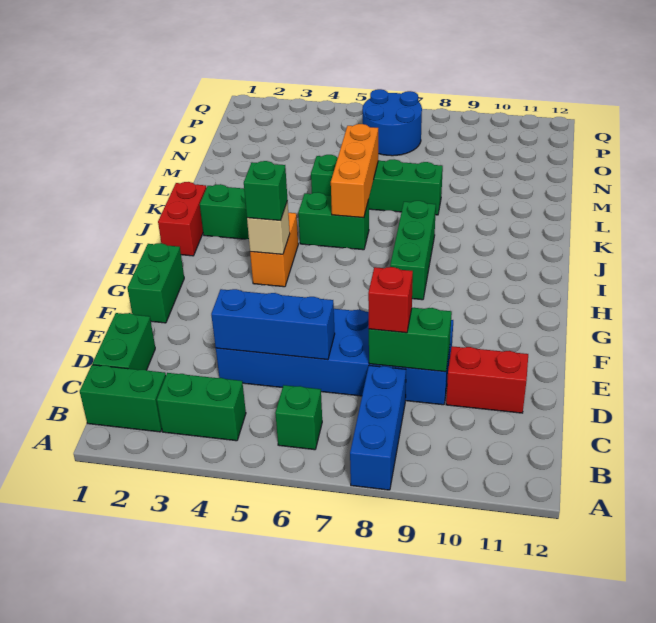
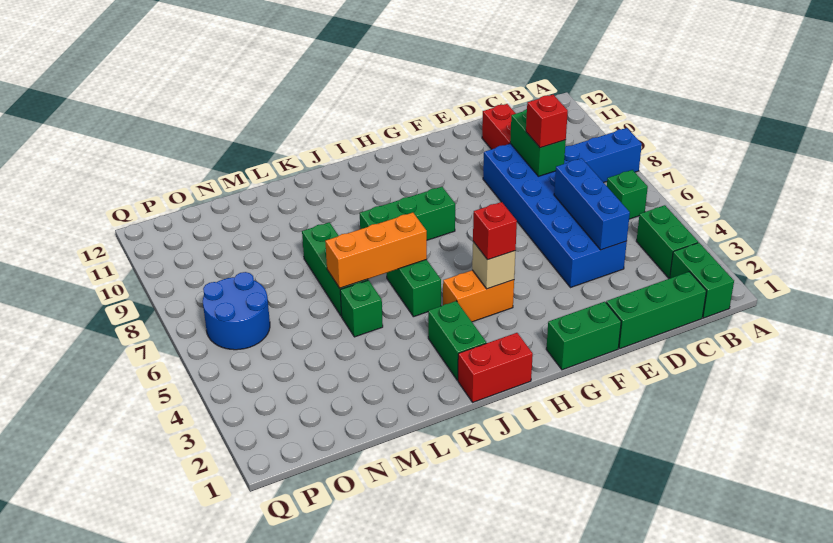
green 1x2 brick [92,313,155,370] -> green 1x3 brick [606,272,706,349]
green 1x1 brick [244,161,287,221] -> red 1x1 brick [473,202,517,260]

